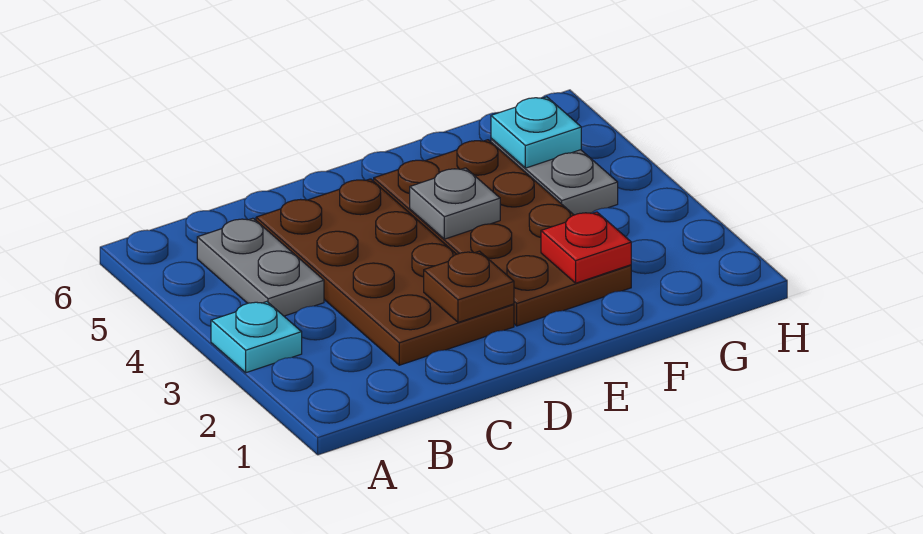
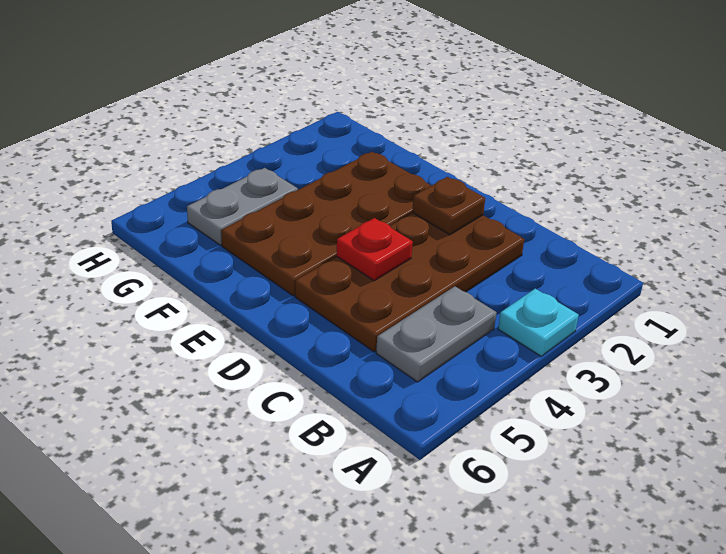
grey 1x1 plate [410,168,500,239] -> none
red 1x1 plate [541,212,631,283] -> red 1x1 plate moved to [336,218,413,281]
cyan 1x1 plate [491,97,581,168] -> none

